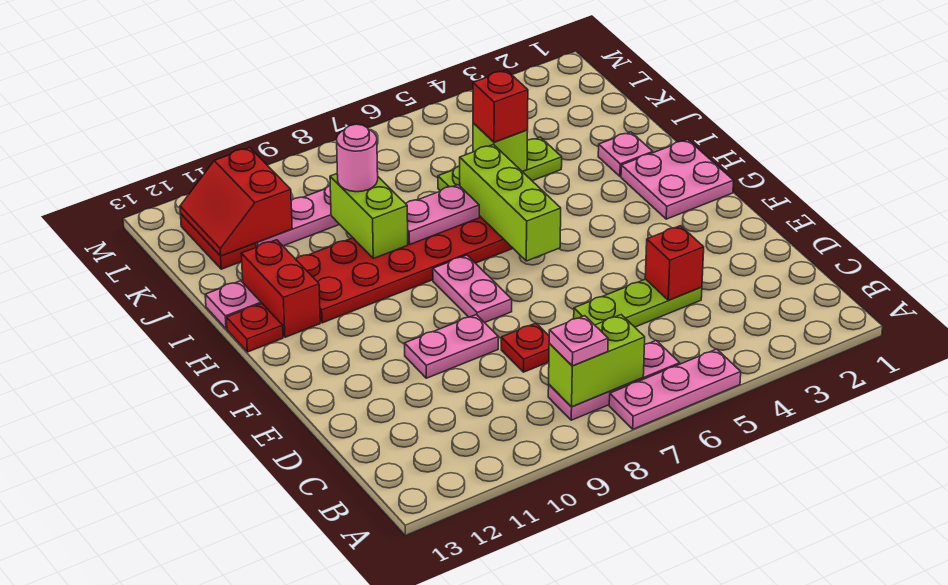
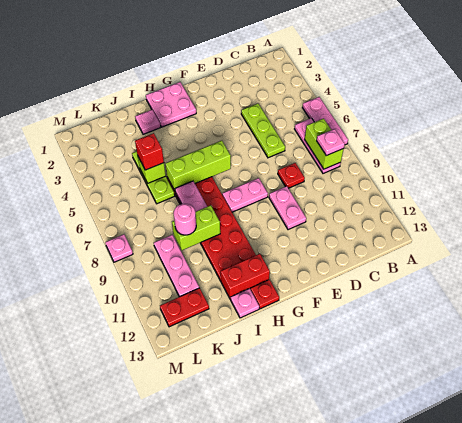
red 1x1 brick [645,226,704,300] -> none
red 2x2 slope [180,148,292,256] -> none
none -> pink 1x1 plate [105,234,133,262]

